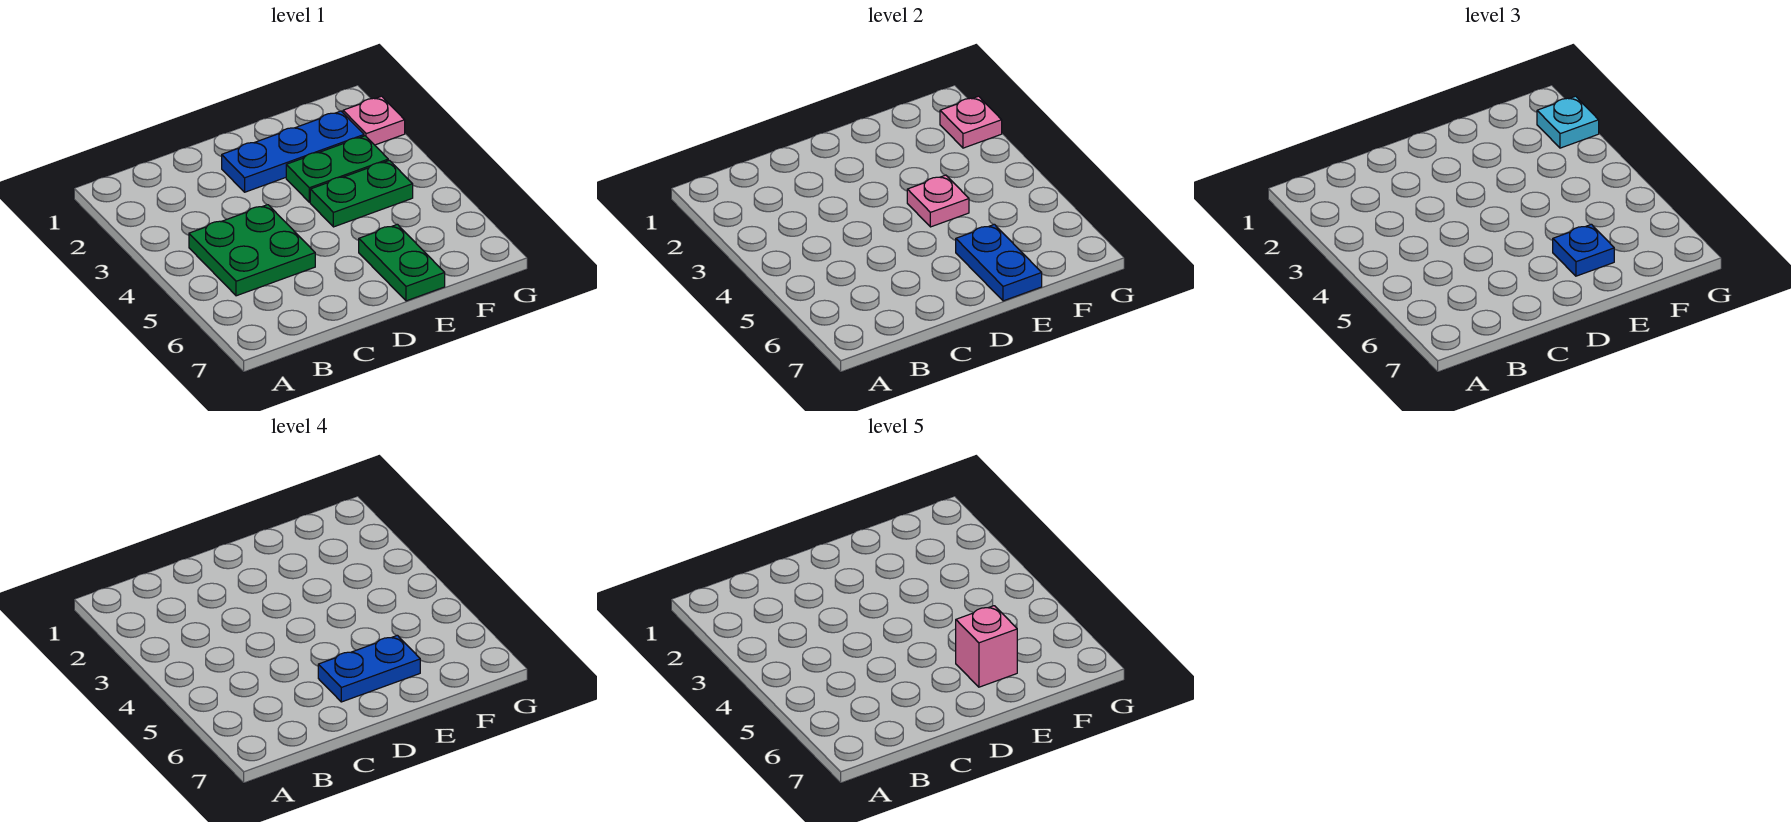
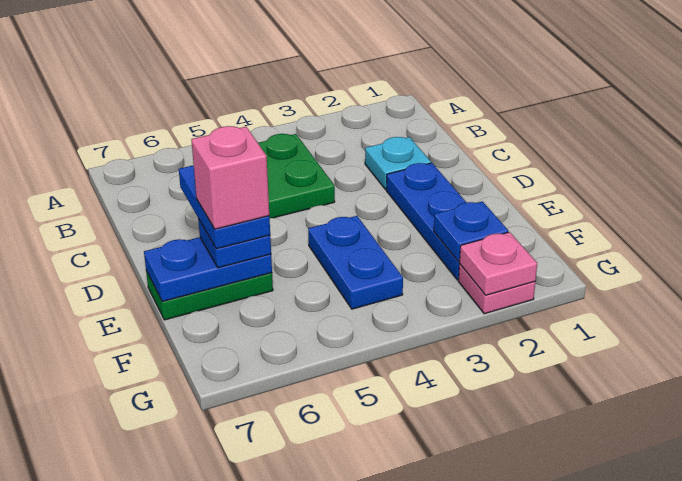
green 1x2 plate [286,136,388,202] -> none
green 1x2 plate [310,160,413,227] -> blue 1x2 plate [308,216,403,309]
pink 1x1 plate [907,175,969,227] -> none
none -> blue 1x1 plate [434,201,508,262]
cyan 1x1 plate [1537,96,1599,148] -> cyan 1x1 plate moved to [365,137,431,190]

